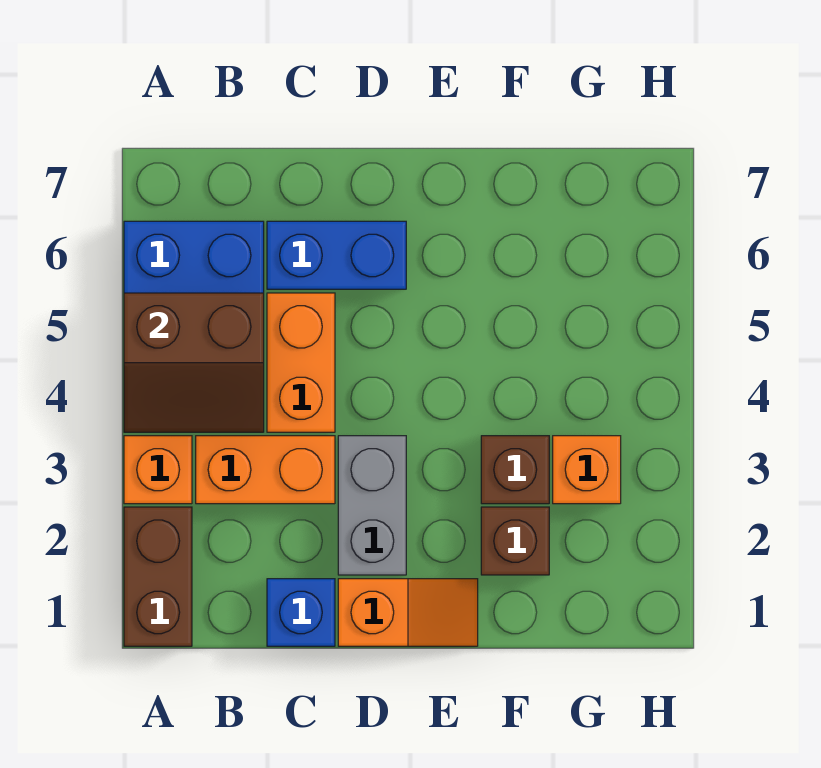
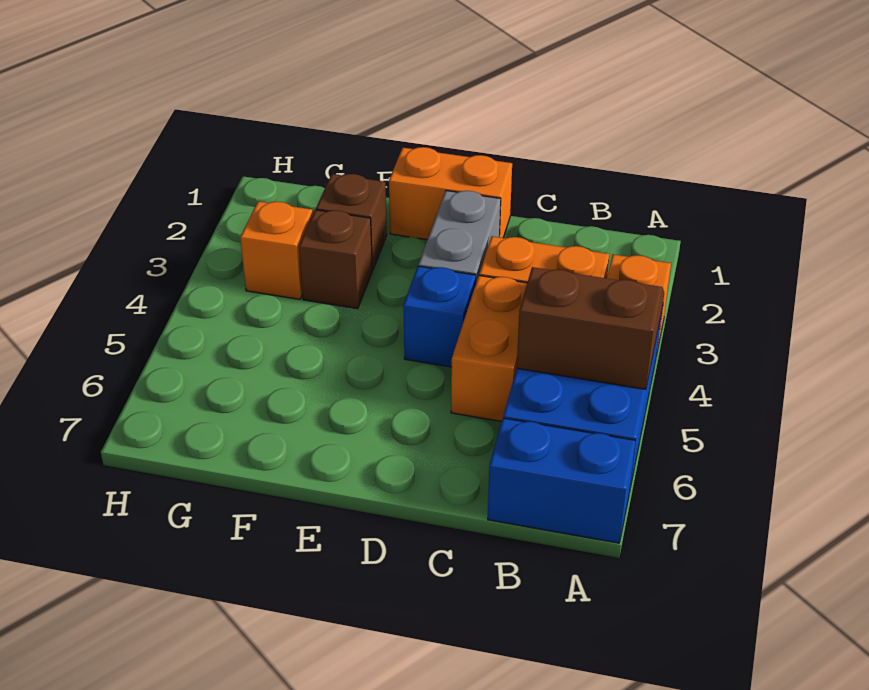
brown 1x2 brick [124,507,192,646] -> none
blue 1x1 brick [267,579,335,646] -> blue 1x1 brick moved to [403,266,476,367]
blue 1x2 brick [267,221,406,289] -> blue 1x2 brick moved to [488,418,636,543]
orange 1x2 slope [338,579,478,646] -> orange 1x2 brick [389,147,512,240]

